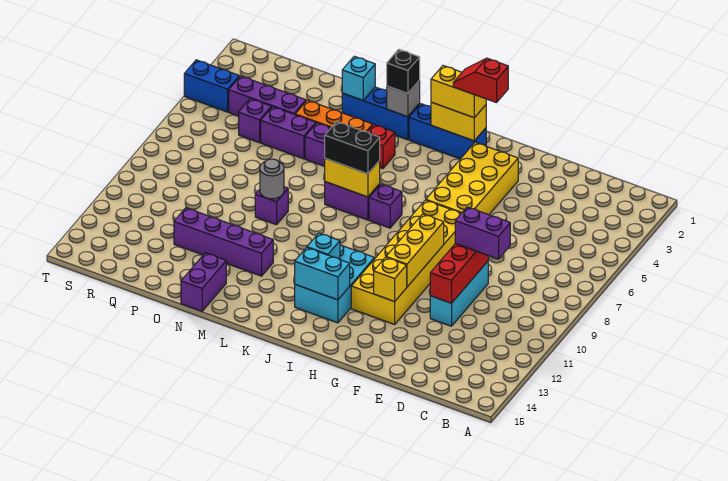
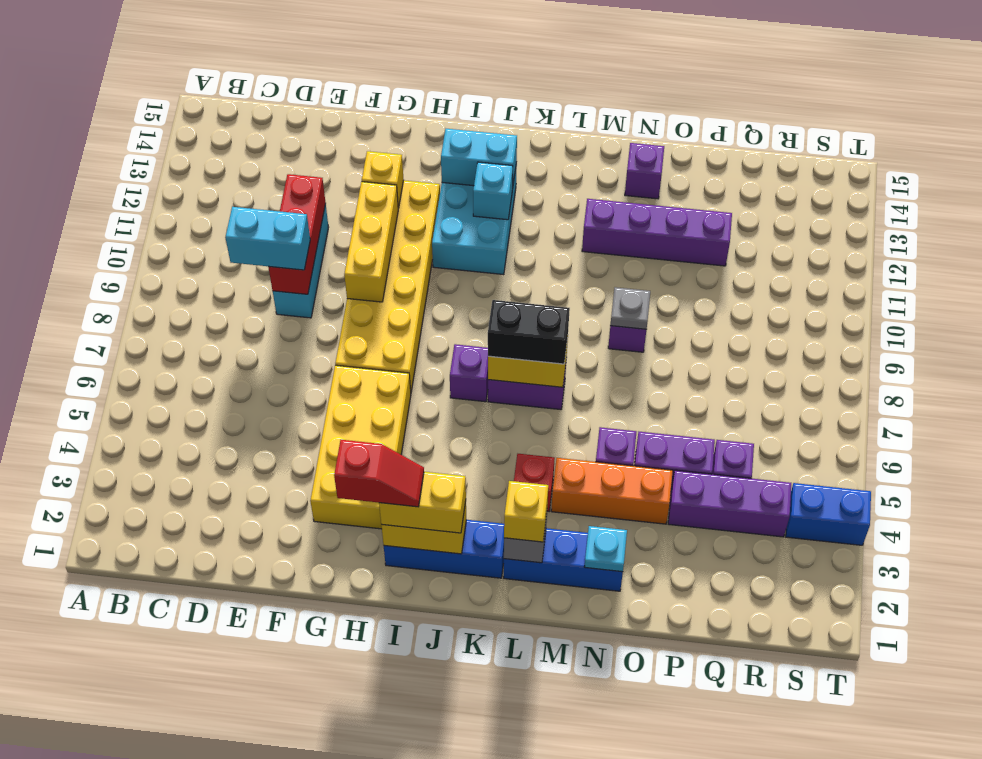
purple 1x2 brick [455,207,510,259] -> cyan 1x2 brick [225,207,310,270]
black 1x1 brick [387,49,420,94] -> yellow 1x1 brick [504,481,548,542]
cyan 1x1 brick [342,56,375,100] -> cyan 1x1 plate [584,526,627,572]
grey 1x1 round brick [260,159,284,199] -> grey 1x1 plate [610,287,650,329]
purple 1x2 brick [181,253,226,311] -> purple 1x1 brick [625,143,664,199]

